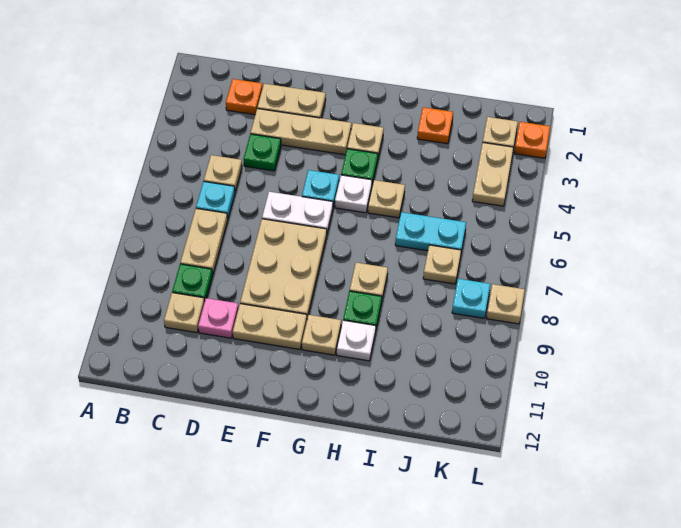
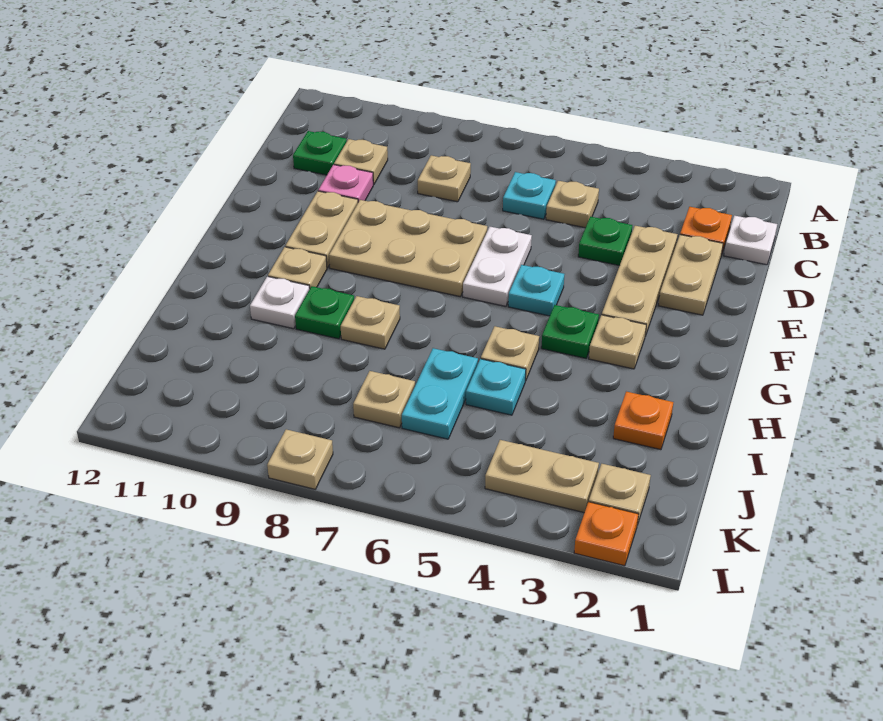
tan 1x2 plate [180,208,228,275] -> tan 1x1 plate [418,155,471,202]
green 1x1 plate [172,264,213,301] -> green 1x1 plate moved to [293,131,347,175]
white 1x1 plate [335,175,372,213] -> white 1x1 plate moved to [724,216,777,265]
cyan 1x1 plate [452,279,490,318] -> cyan 1x1 plate moved to [466,359,526,415]

